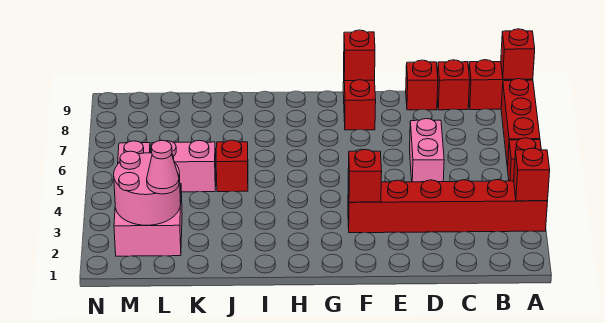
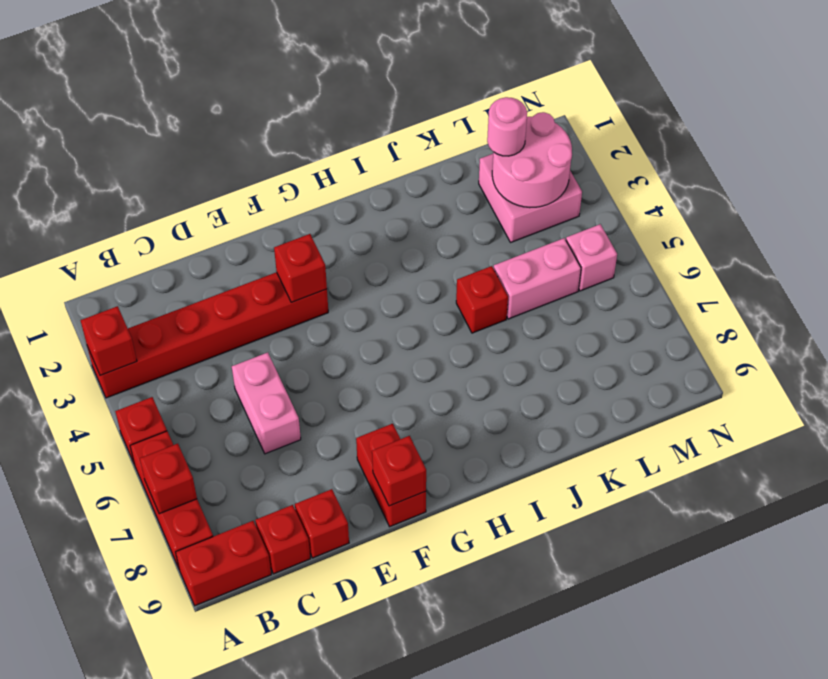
red 1x1 brick [501,29,535,79] -> red 1x1 brick moved to [140,444,197,514]
pink 1x1 cone [147,140,179,194] -> pink 1x1 round brick [487,97,527,156]

